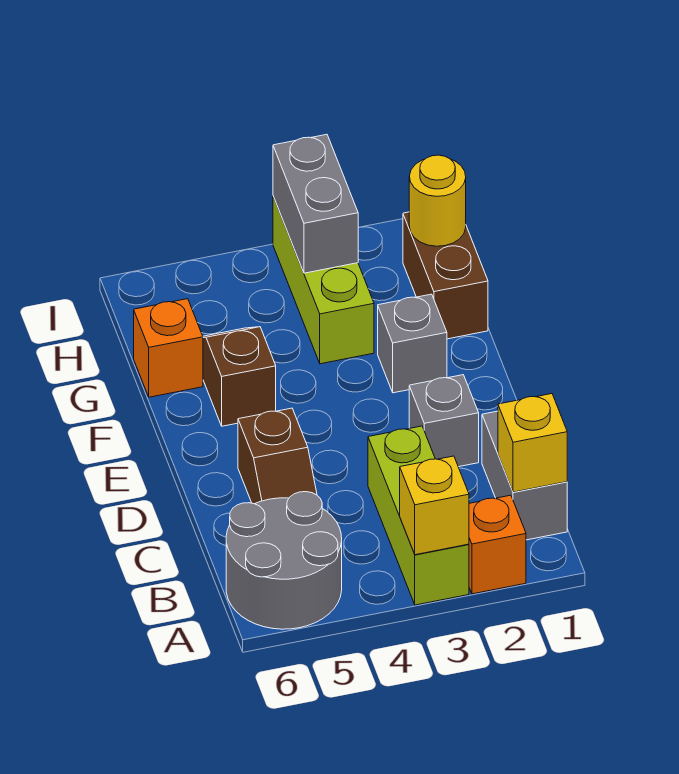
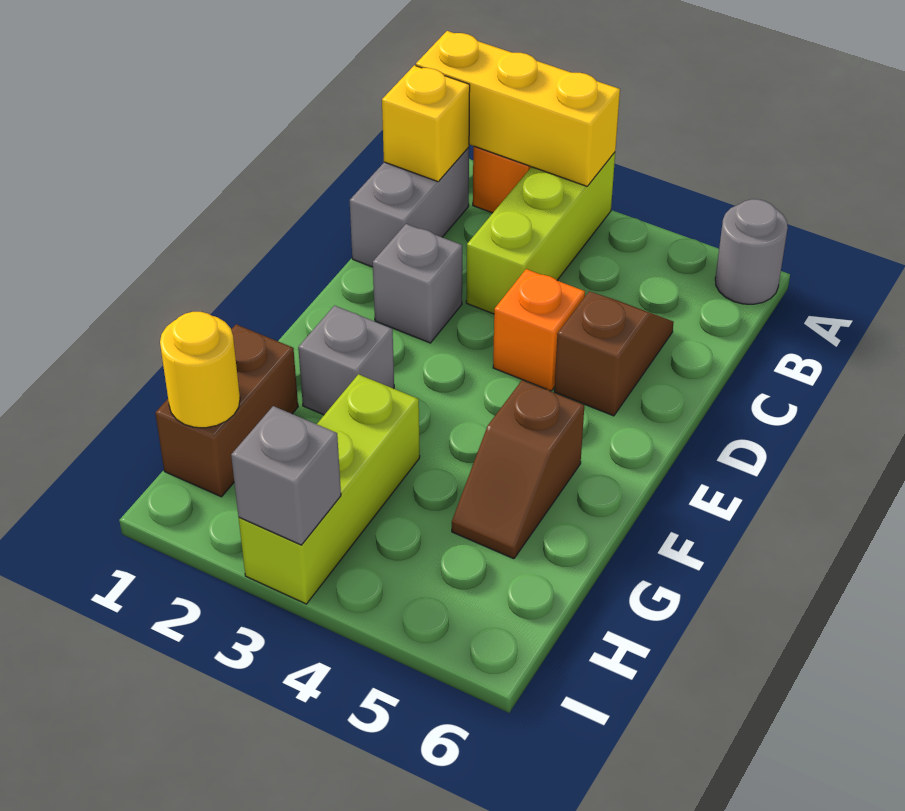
yellow 1x1 brick [400,456,469,555] -> yellow 1x3 brick [416,31,620,186]
grey 2x2 round brick [226,492,342,629] -> grey 1x1 round brick [715,199,788,304]
orange 1x1 brick [134,299,203,397] -> orange 1x1 brick moved to [493,269,585,391]
grey 1x2 brick [273,134,358,273] -> grey 1x1 brick [231,406,341,545]

